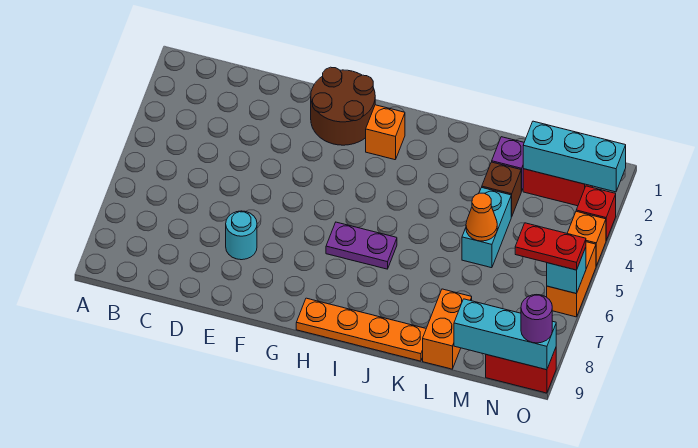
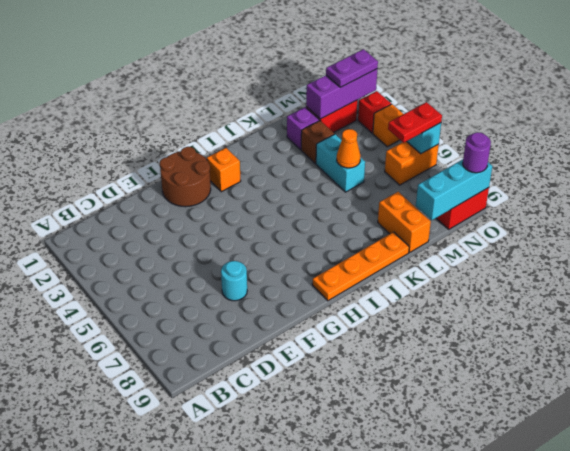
purple 1x2 plate [326,222,397,269] -> purple 1x2 plate moved to [326,49,378,87]
cyan 1x3 brick [523,121,626,192] -> purple 1x3 brick [306,69,377,119]
orange 1x2 brick [547,242,596,317] -> orange 1x2 brick turned to [385,141,439,185]

